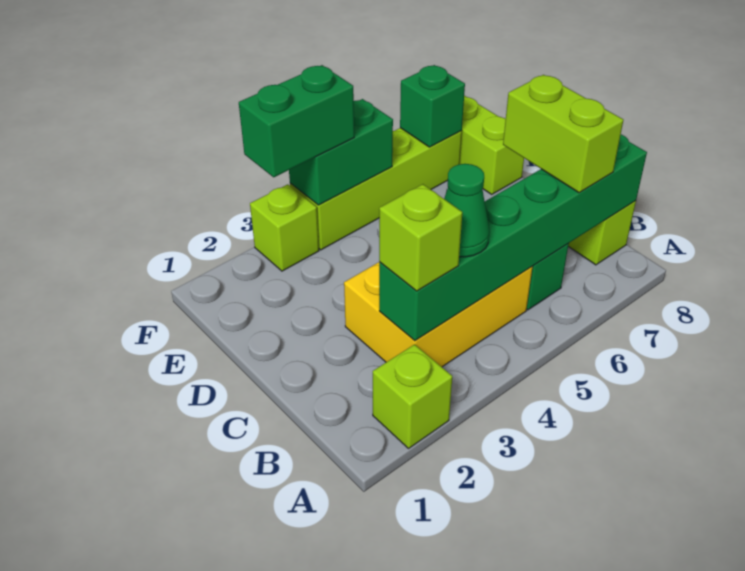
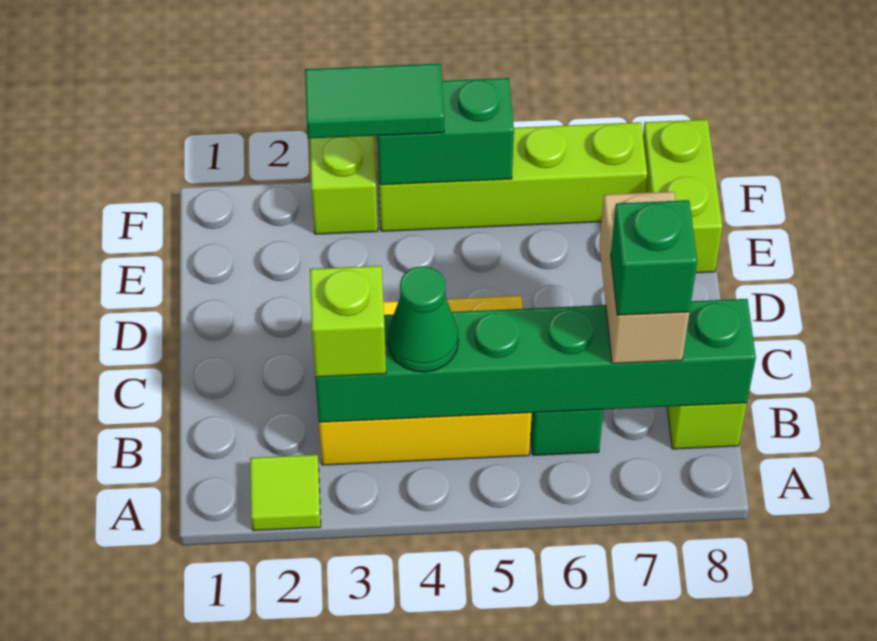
lime 1x1 brick [373,344,452,448] -> lime 1x1 tile [250,455,321,531]
lime 1x2 brick [503,75,623,193] -> tan 1x2 brick [599,192,689,364]
green 1x2 brick [239,65,354,177] -> green 1x2 tile [305,64,444,139]
green 1x1 brick [400,65,465,147] -> green 1x1 brick moved to [611,200,697,315]

